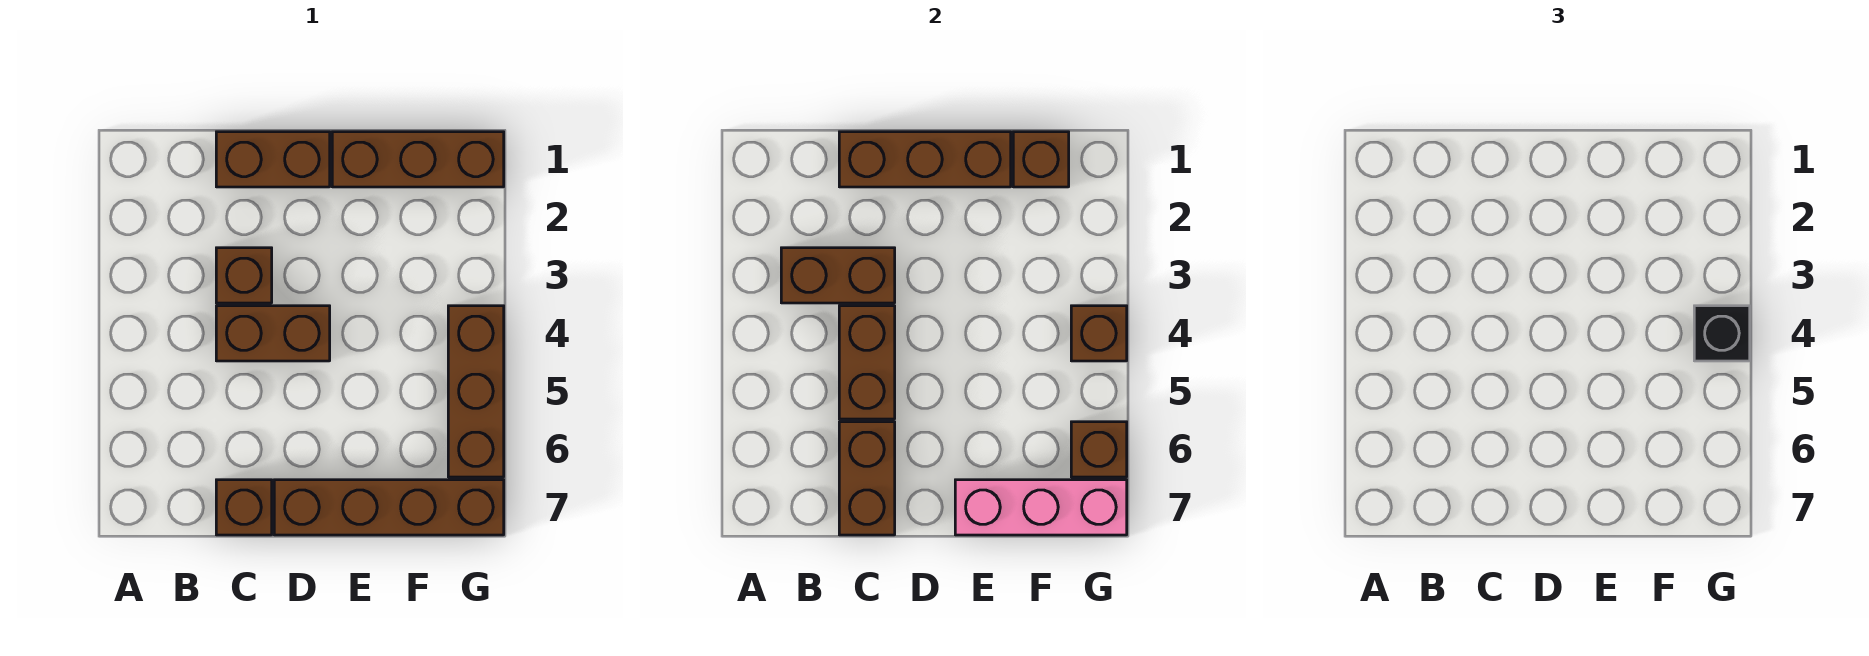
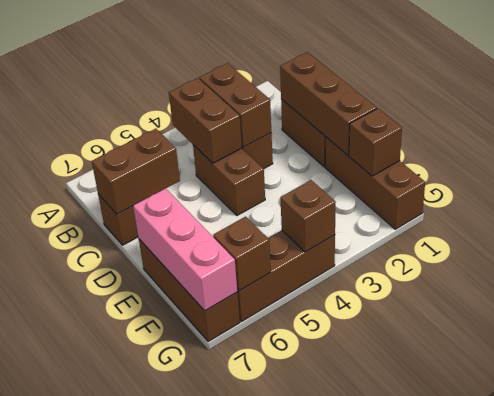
brown 1x2 brick [839,306,895,419] -> brown 1x2 brick turned to [169,78,242,163]
brown 1x4 brick [274,480,504,535] -> brown 1x3 brick [139,239,240,342]
black 1x1 brick [1694,306,1750,361] -> none

